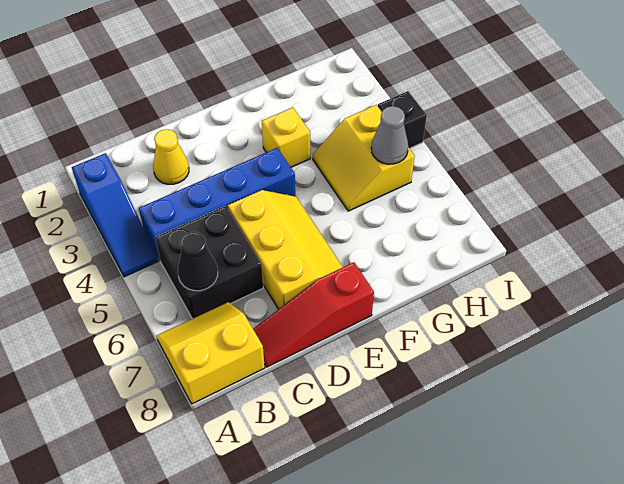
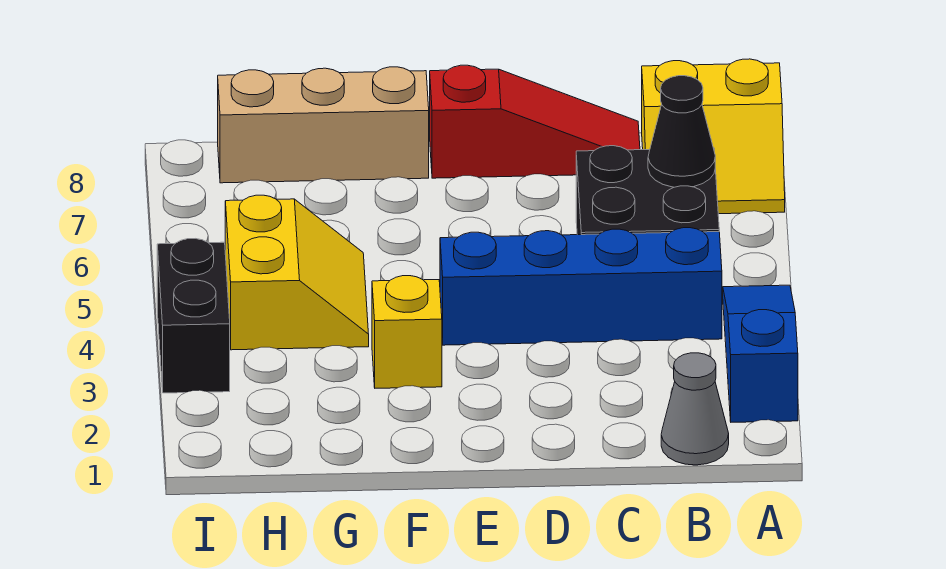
yellow 1x1 cone [153,129,189,184] -> none
yellow 2x3 slope [228,190,343,309] -> none
none -> tan 1x3 brick [218,67,429,183]
grey 1x1 cone [371,106,408,164] -> grey 1x1 cone moved to [661,353,729,465]
black 1x1 brick [378,91,427,148] -> black 1x2 brick [157,239,230,393]

